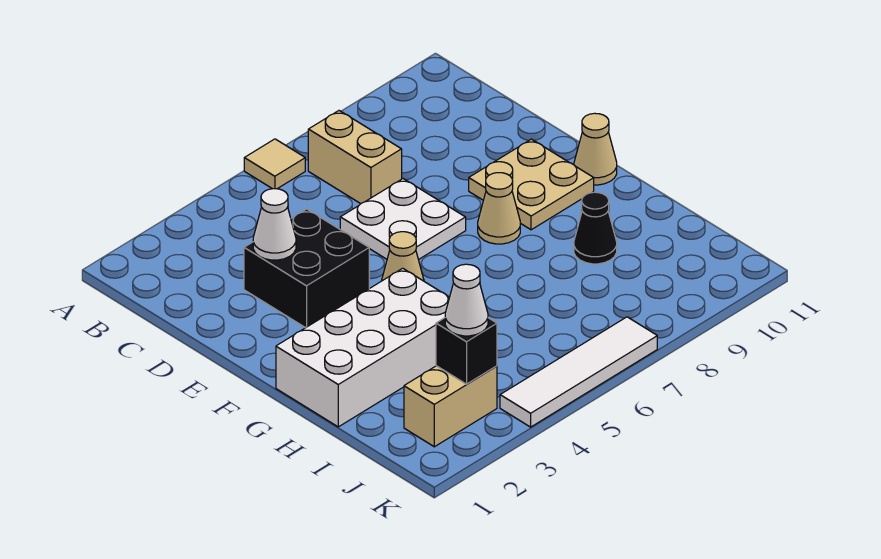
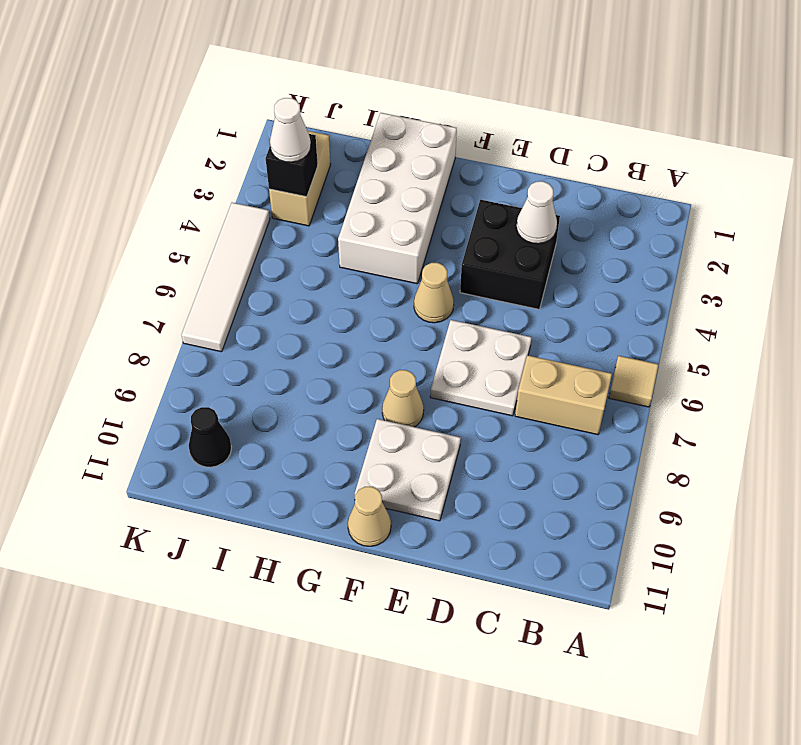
tan 2x2 plate [469,139,594,230] -> white 2x2 plate [355,419,461,521]
black 1x1 cone [574,192,617,264] -> black 1x1 cone moved to [189,407,231,467]

